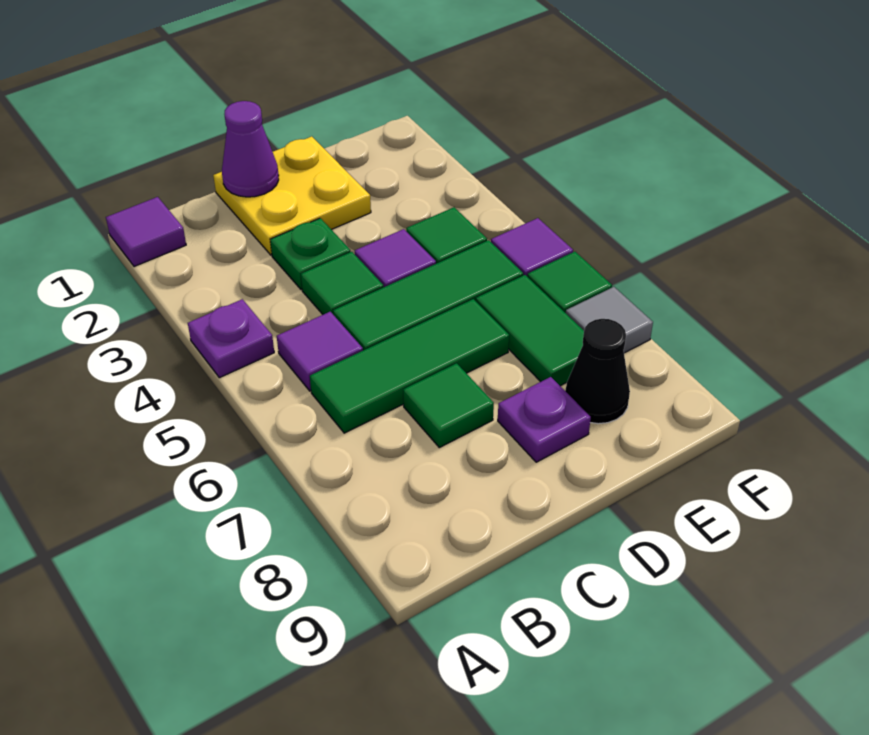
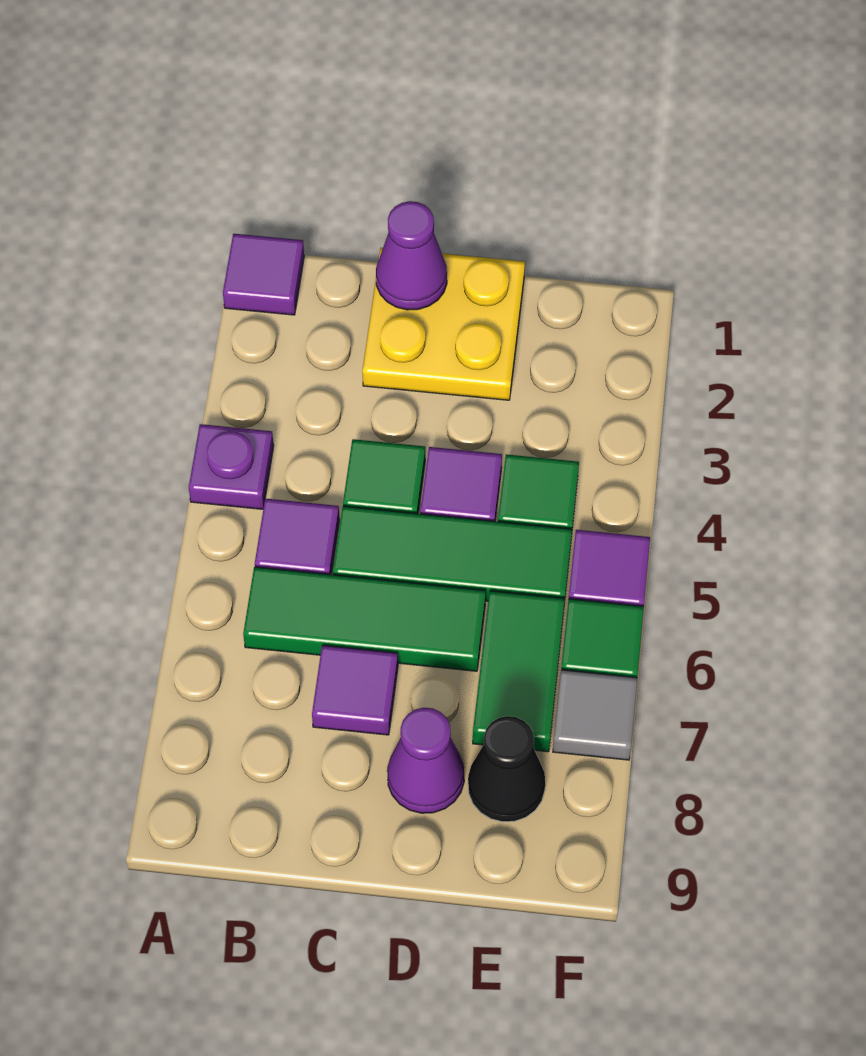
green 1x1 plate [270,218,351,290] -> none
green 1x1 tile [403,363,494,448] -> purple 1x1 tile [312,645,398,735]
purple 1x1 plate [498,377,591,462] -> purple 1x1 cone [387,708,464,813]

